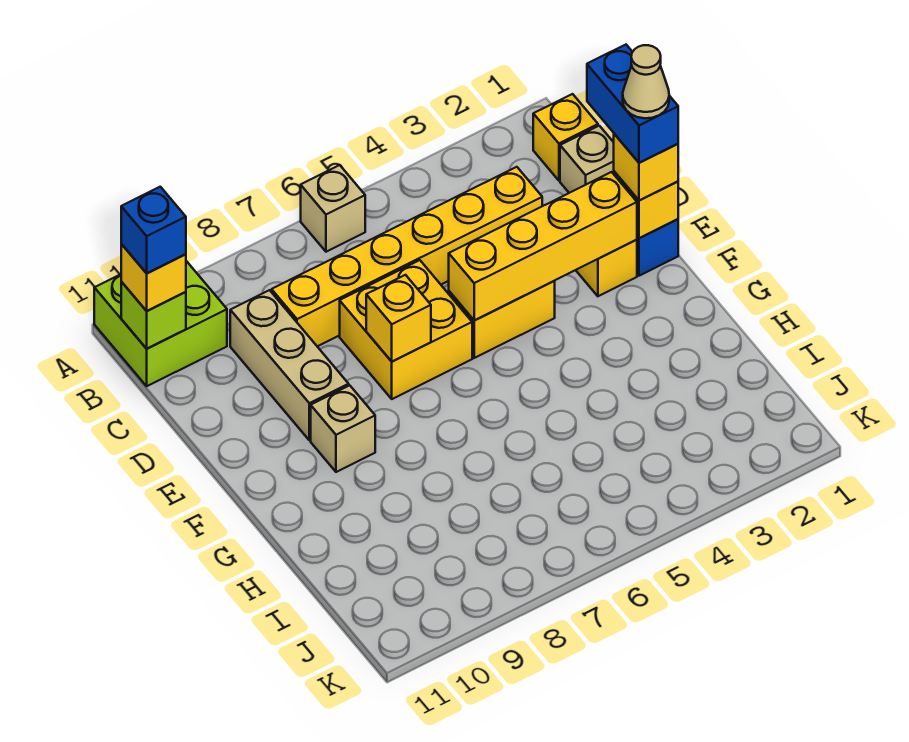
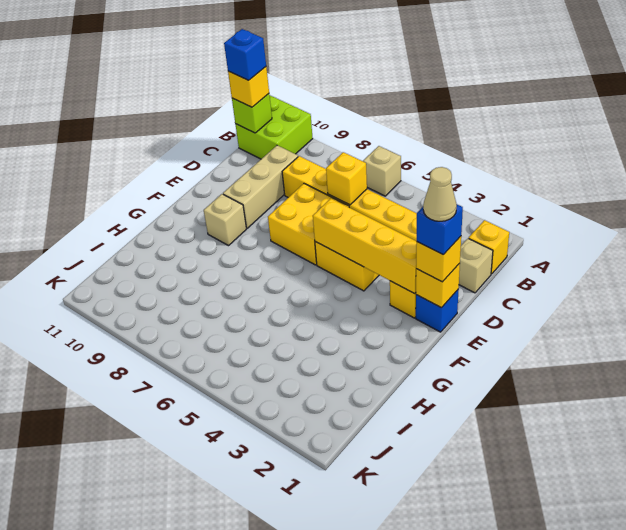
blue 1x2 brick [587,45,678,163] -> blue 1x1 brick [417,205,463,255]
yellow 1x1 brick [366,275,431,362] -> yellow 1x1 brick moved to [326,152,367,205]

